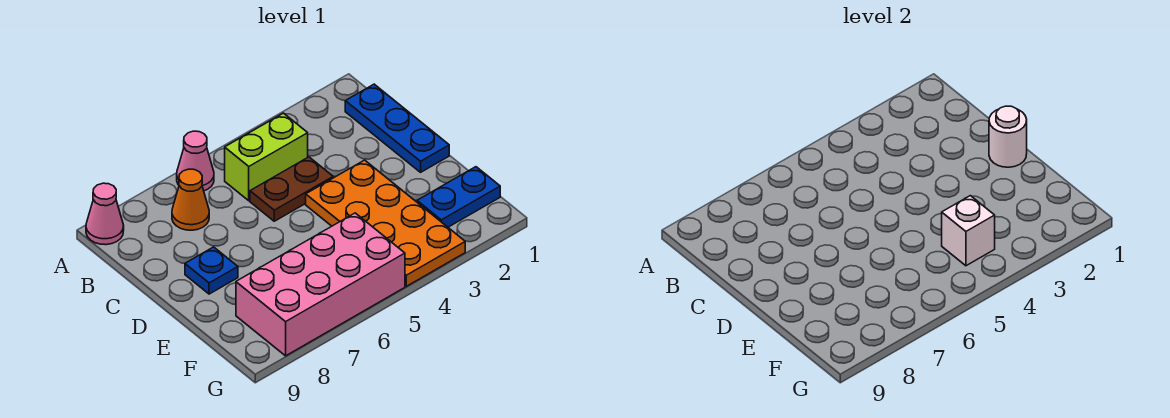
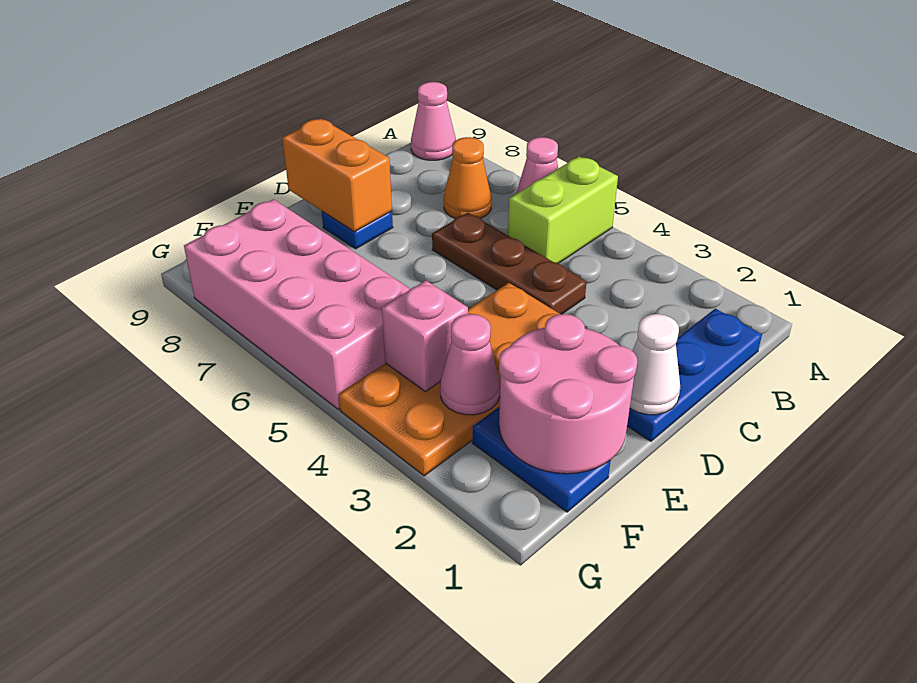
lime 1x2 brick [225,113,308,201] -> lime 1x2 brick turned to [508,156,618,264]
brown 1x2 plate [250,157,333,221] -> brown 1x3 plate [432,213,586,314]
white 1x1 round brick [989,106,1027,167] -> white 1x1 cone [630,314,680,415]
none -> orange 1x2 brick [282,119,392,232]
none -> pink 2x2 round brick [499,314,637,474]
none -> pink 1x1 cone [440,314,500,415]
white 1x1 brick [942,196,995,266] -> pink 1x1 brick [382,280,468,392]

